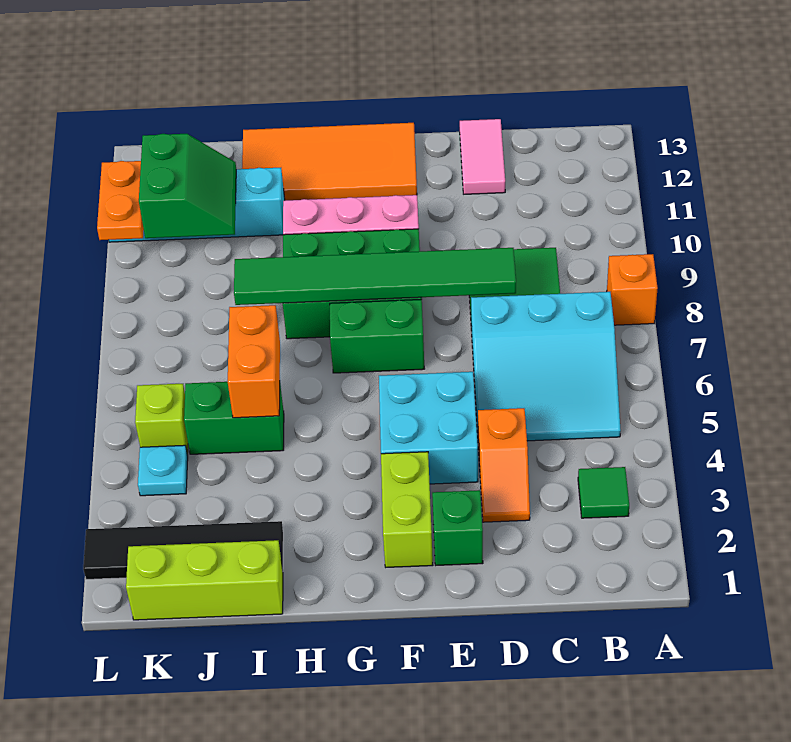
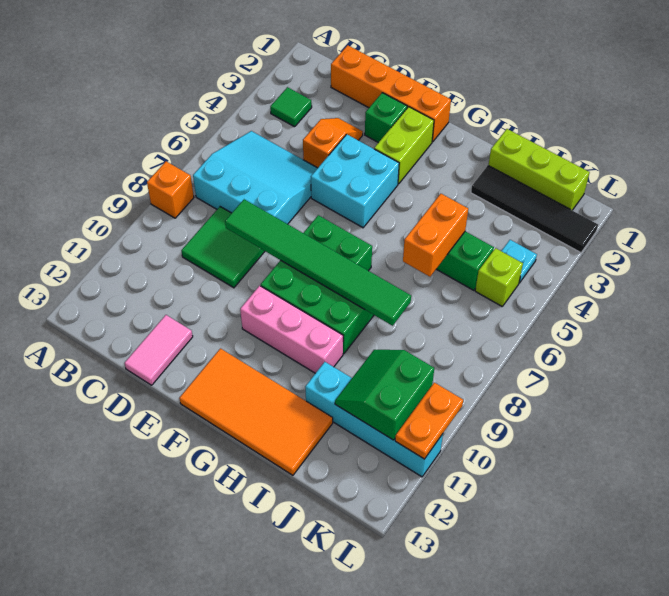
none -> orange 1x4 brick [331,45,451,142]

